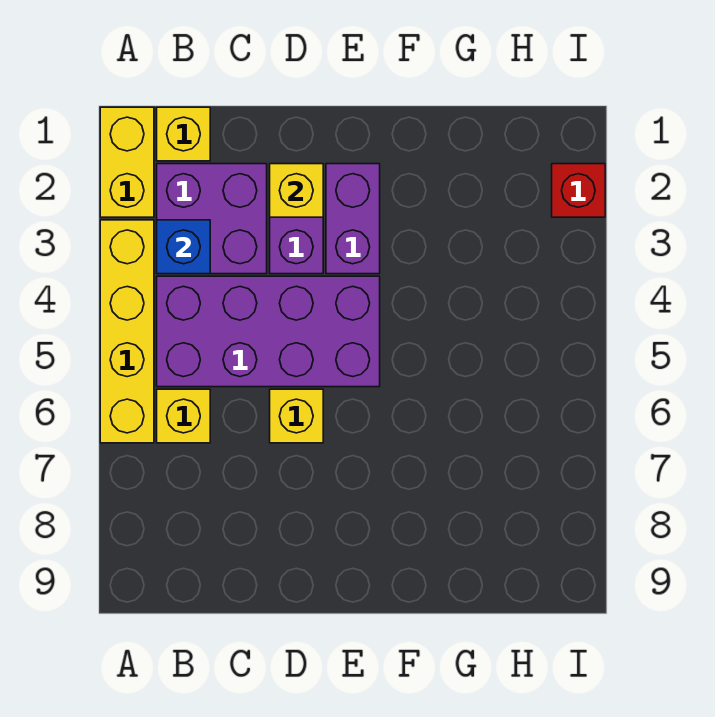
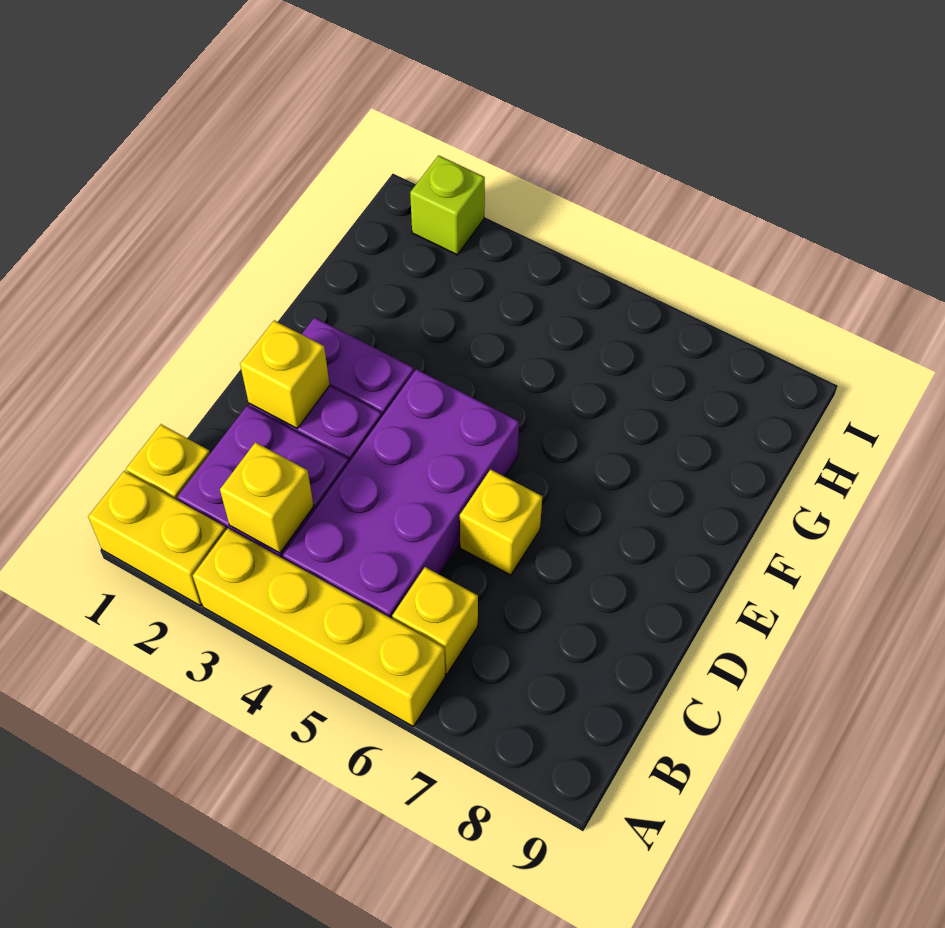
blue 1x1 brick [157,220,210,274] -> yellow 1x1 brick [220,442,314,553]
red 1x1 brick [552,164,605,217] -> lime 1x1 brick [410,155,485,255]

